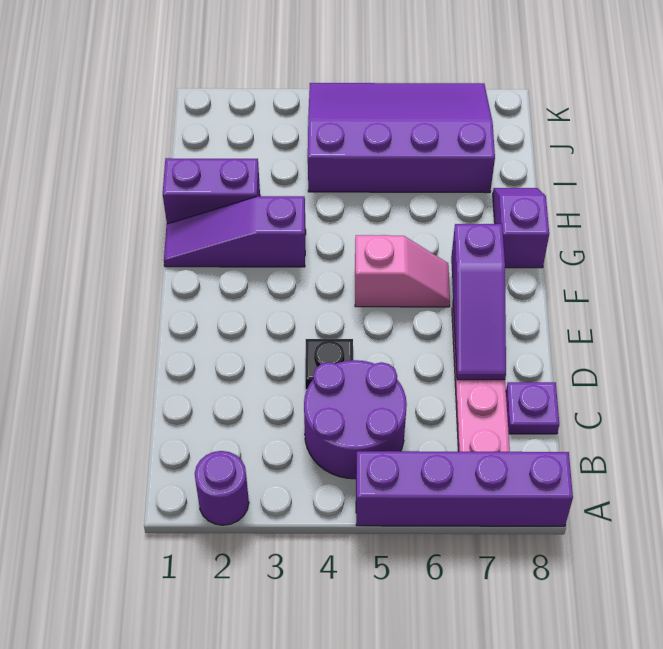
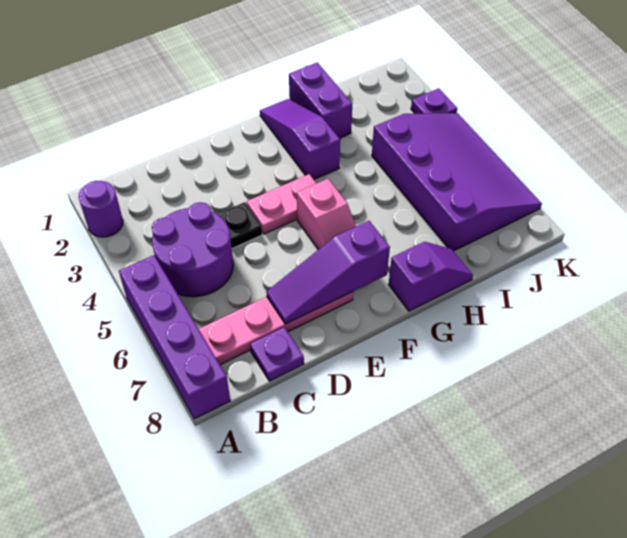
none -> pink 1x2 plate [247,174,316,234]
none -> purple 1x1 plate [411,88,457,114]

